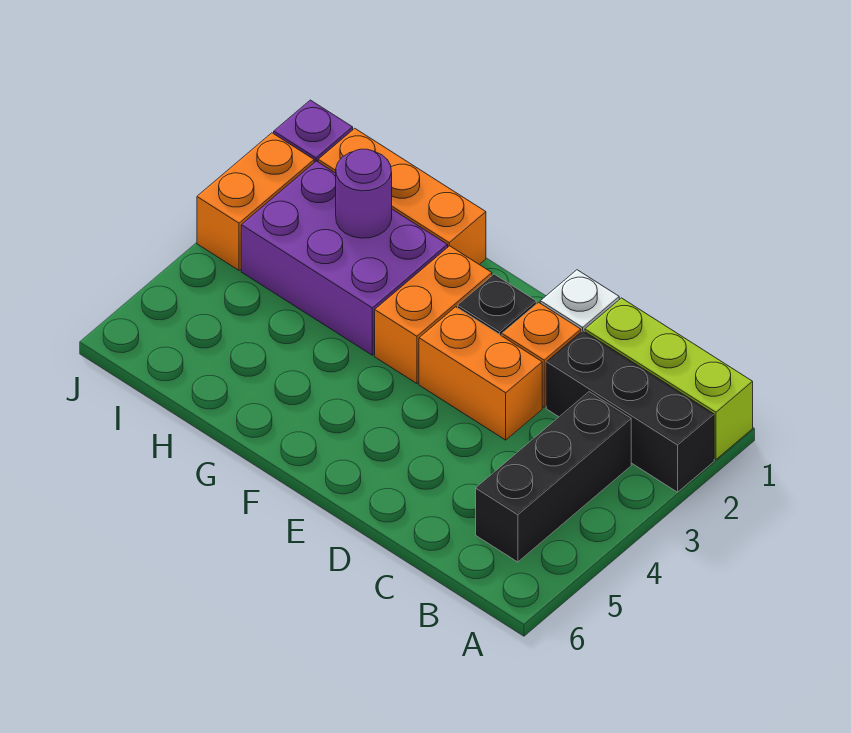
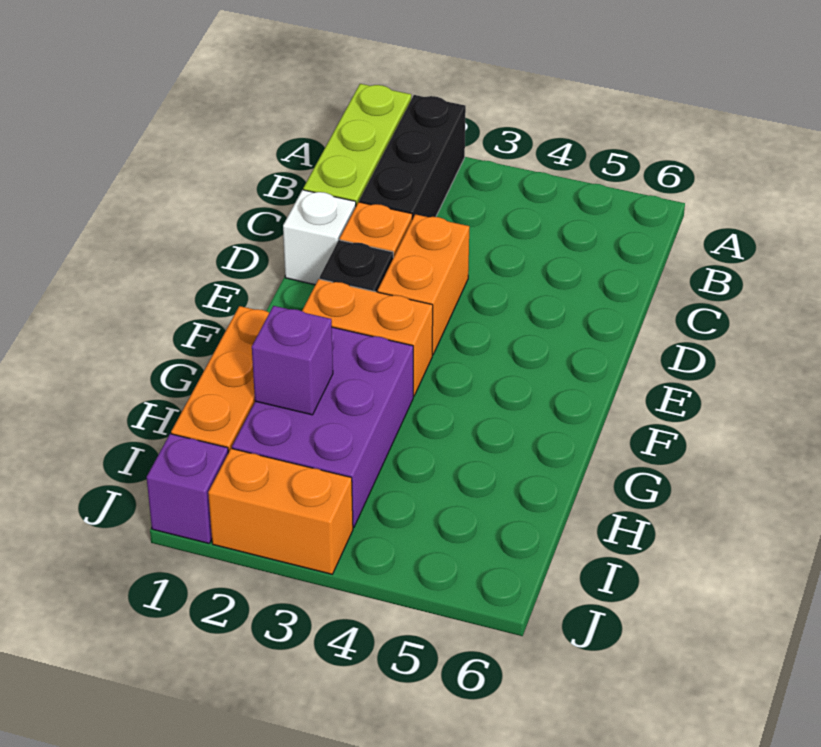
black 1x3 brick [476,392,631,562] -> none
purple 1x1 round brick [336,149,392,238] -> purple 1x1 brick [252,306,333,415]

